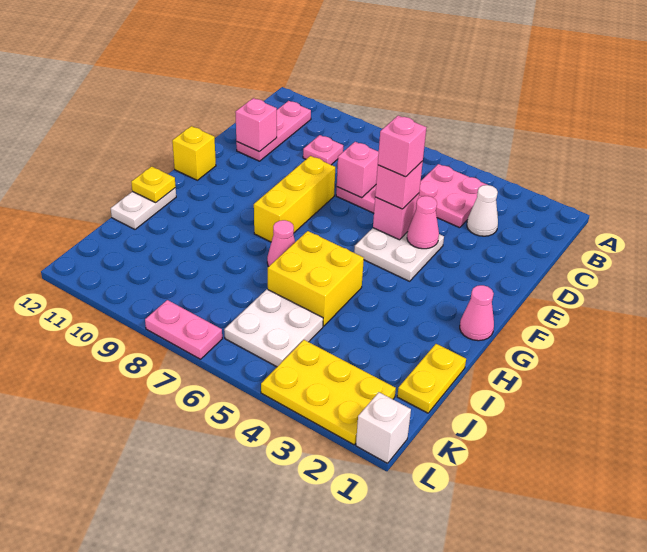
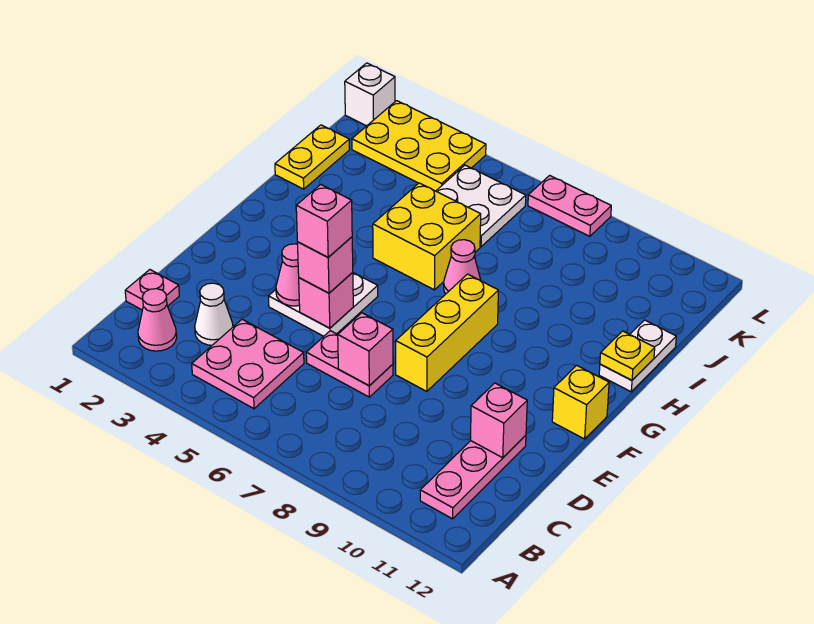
pink 1x1 plate [303,135,343,165] -> pink 1x1 plate moved to [125,270,179,310]
pink 1x1 cone [460,285,494,341] -> pink 1x1 cone moved to [138,289,177,351]

